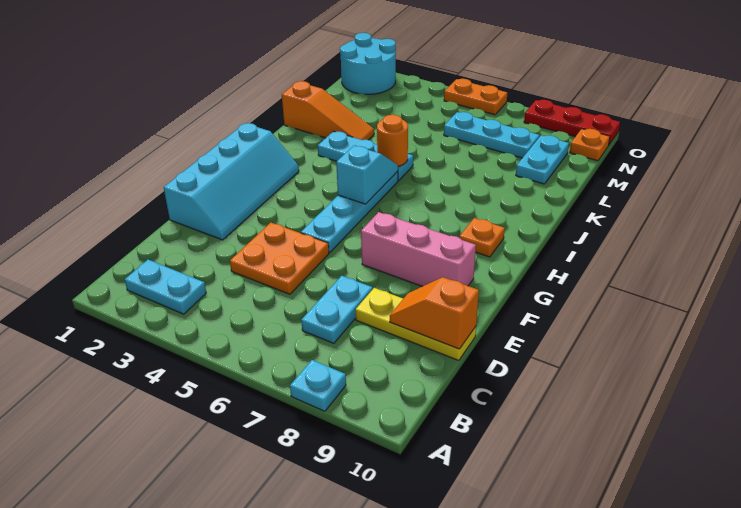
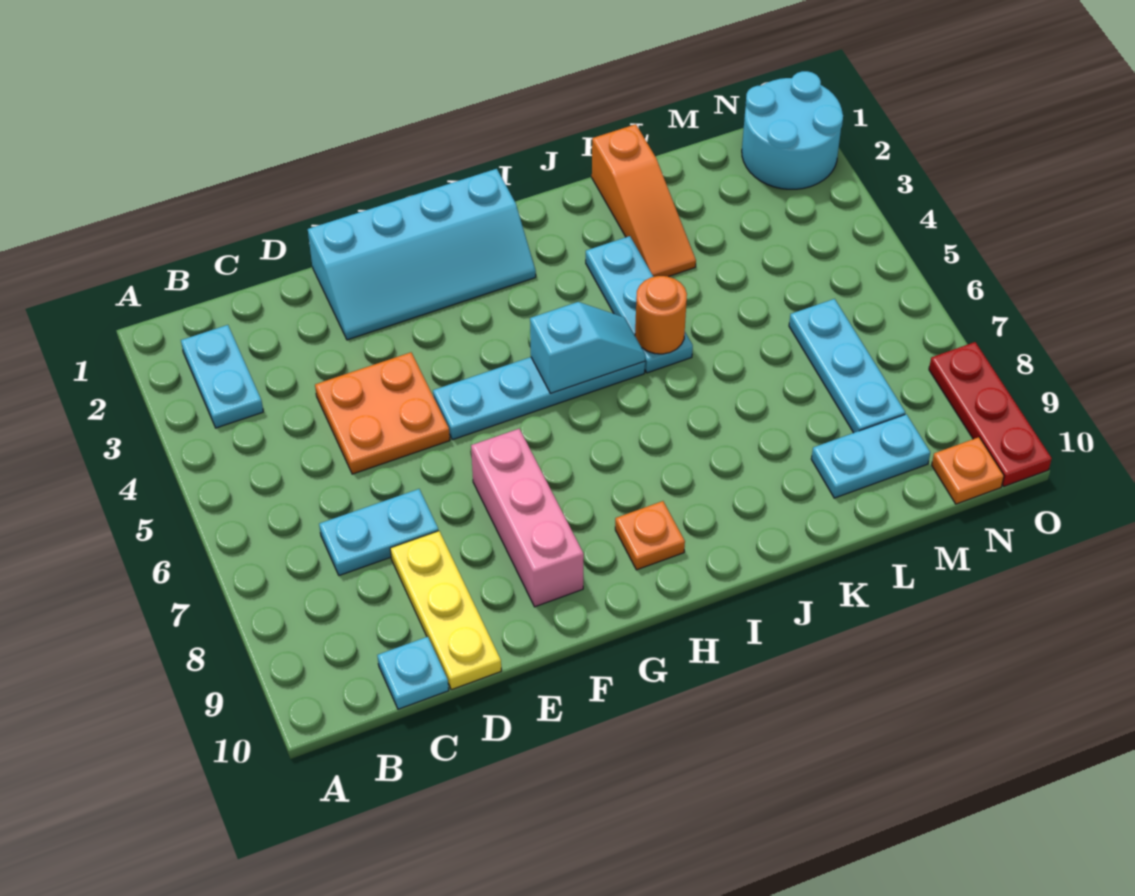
cyan 1x1 plate [290,360,346,411] -> cyan 1x1 plate moved to [377,637,449,709]
orange 1x2 slope [390,277,479,349] -> none
orange 1x2 plate [444,79,507,115] -> none

